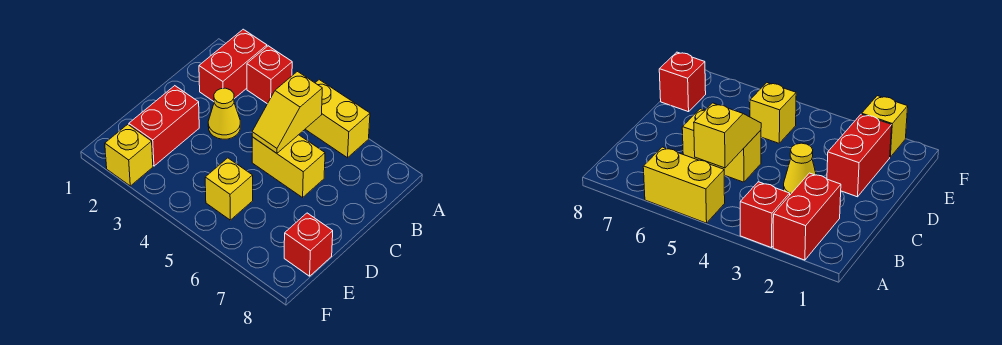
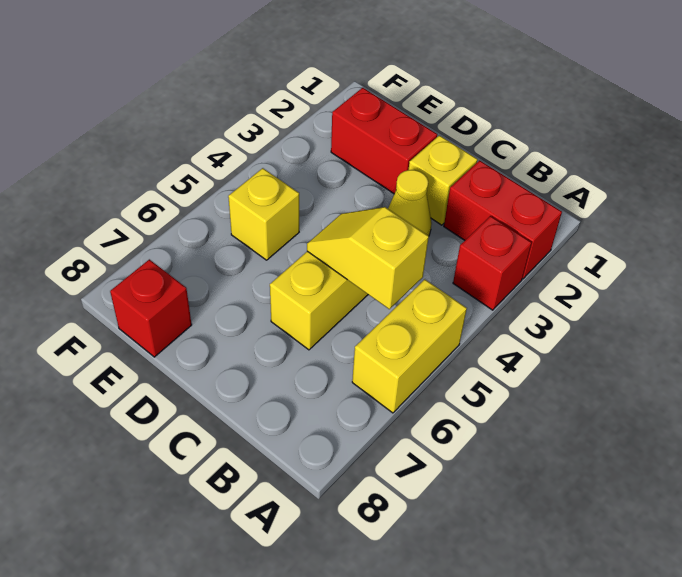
yellow 1x1 brick [105,124,153,186] -> yellow 1x1 brick moved to [409,135,477,225]

